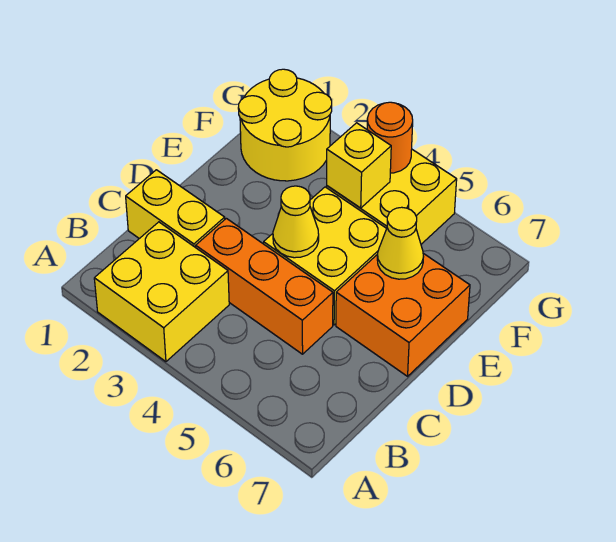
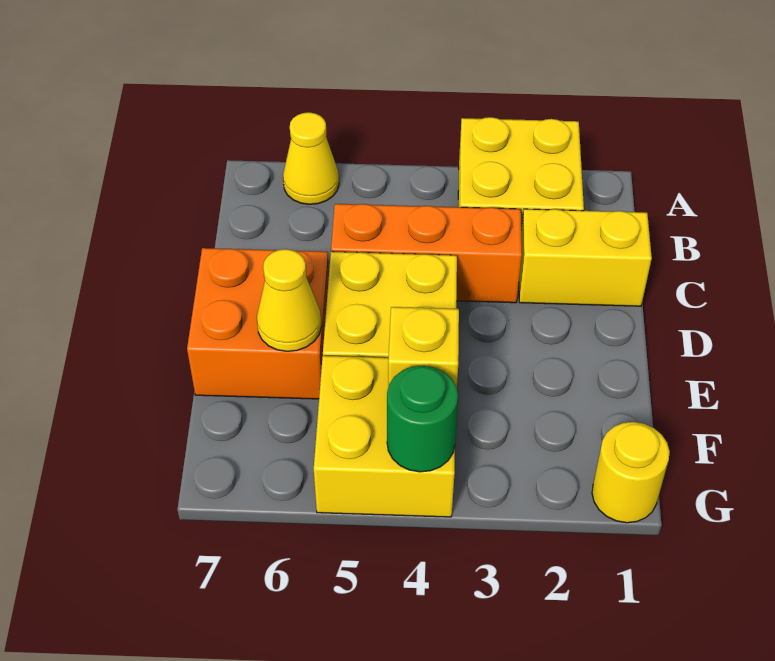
yellow 1x1 cone [273,186,319,258] -> yellow 1x1 cone moved to [283,112,339,204]
yellow 2x2 round brick [238,69,332,181] -> yellow 1x1 round brick [592,422,670,523]
orange 1x1 round brick [367,102,413,173] -> green 1x1 round brick [387,366,458,472]

